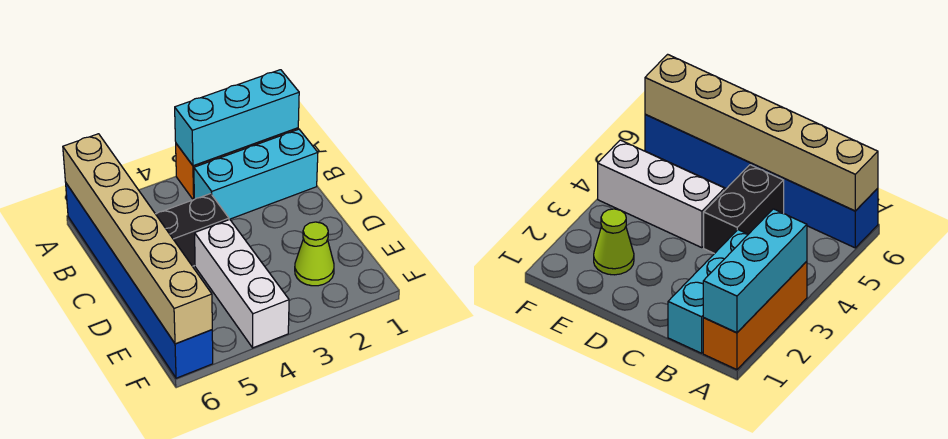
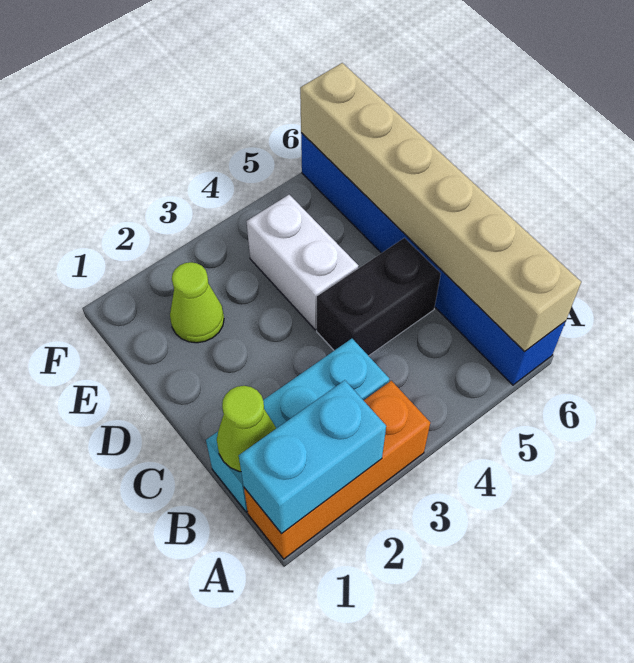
cyan 1x3 brick [175,70,299,166] -> cyan 1x2 brick [239,380,386,534]
none -> lime 1x1 cone [217,386,276,472]
white 1x3 brick [195,219,289,348] -> white 1x2 brick [246,195,358,330]

